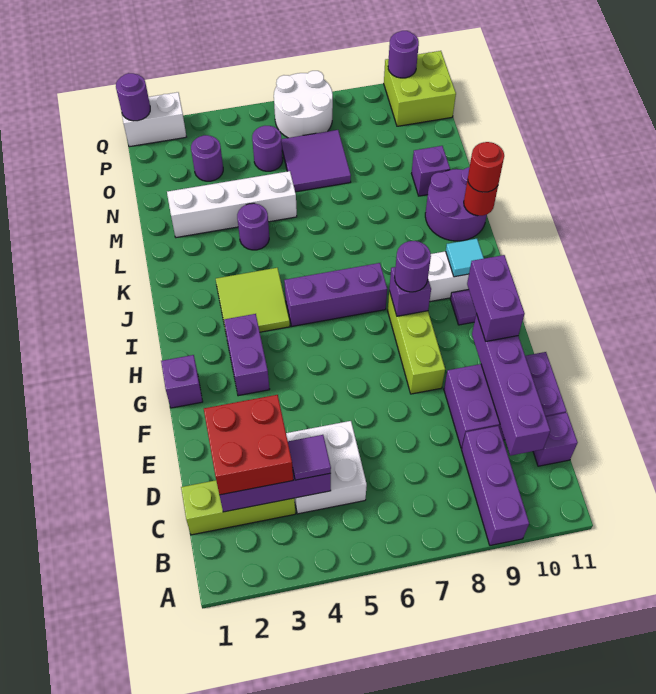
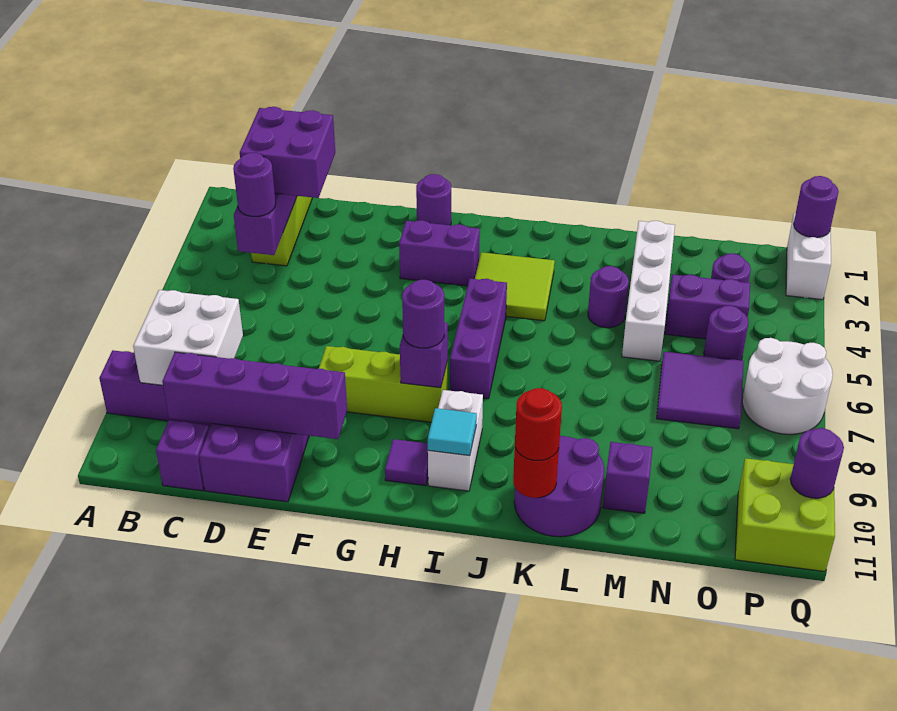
red 2x2 brick [204,395,293,495] -> purple 2x2 brick [240,107,335,198]
white 2x2 brick [286,421,367,514] -> white 2x2 brick moved to [133,290,243,385]
purple 1x1 tile [288,435,331,480] -> purple 1x1 round brick [233,153,276,216]
purple 1x2 brick [467,255,525,341] -> purple 1x2 brick moved to [665,274,750,339]
purple 1x1 brick [161,355,203,408] -> purple 1x1 round brick [416,174,451,225]

